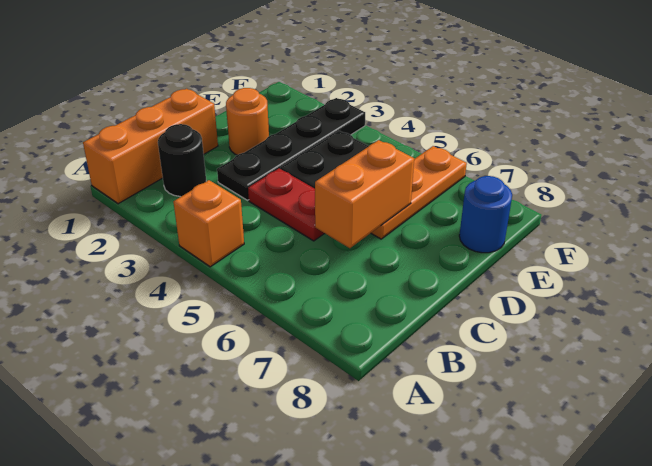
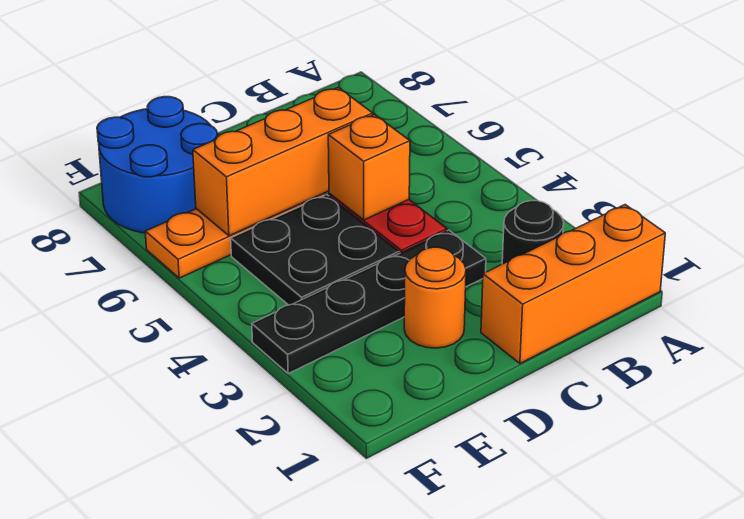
orange 1x1 brick [173,180,244,267] -> orange 1x1 brick moved to [328,114,410,220]
orange 1x2 brick [315,140,414,248] -> orange 1x3 brick [193,88,373,236]
blue 1x1 round brick [459,176,512,253] -> blue 2x2 round brick [97,97,217,233]

